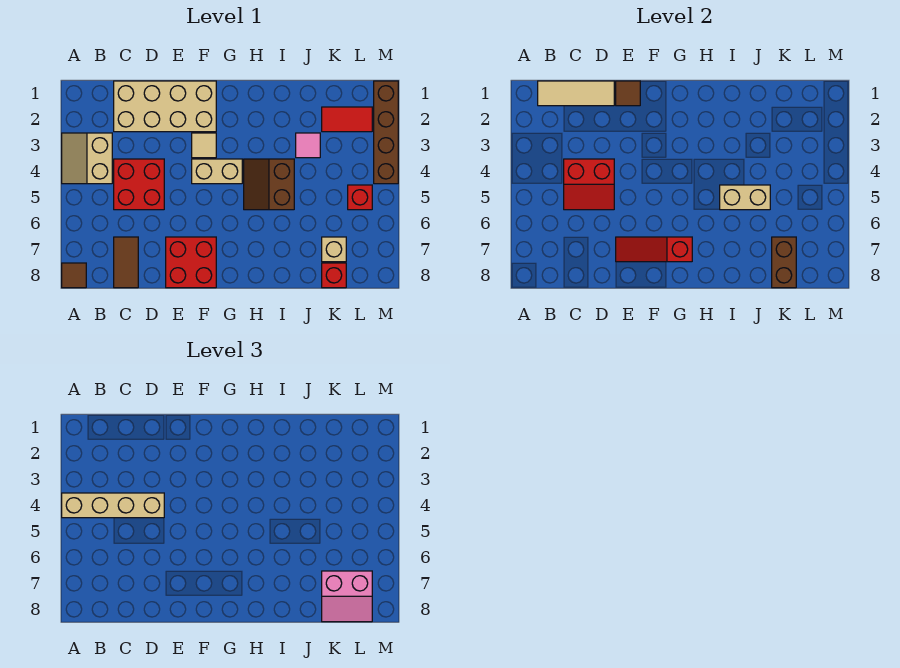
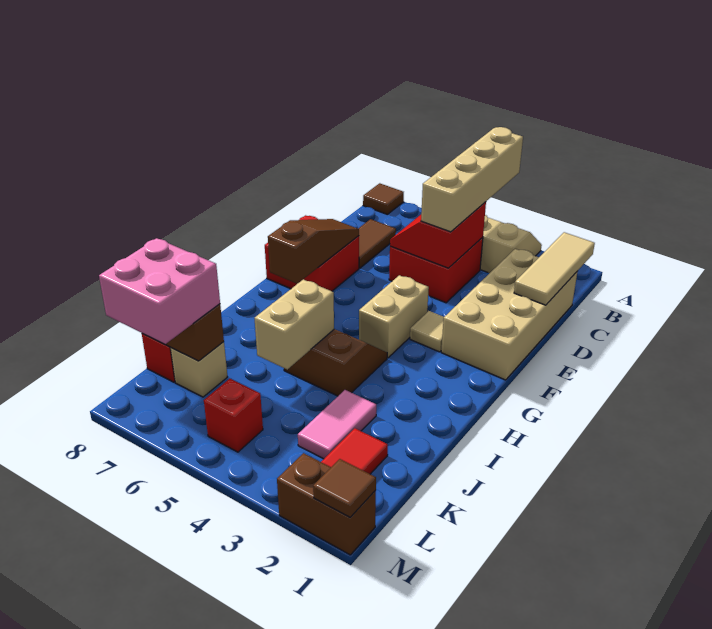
brown 1x2 tile [114,237,138,288] -> brown 1x2 tile turned to [358,219,396,268]
brown 1x1 tile [616,81,640,106] -> brown 1x1 tile moved to [313,459,376,517]
red 1x3 slope [616,237,692,262] -> brown 1x3 slope [268,219,359,284]
pink 1x1 tile [296,133,320,158] -> pink 1x2 tile [298,390,376,459]
pink 2x2 slope [322,571,372,622] -> pink 2x2 brick [99,238,220,344]
brown 1x4 brick [374,81,398,184] -> brown 1x2 brick [277,453,376,555]

